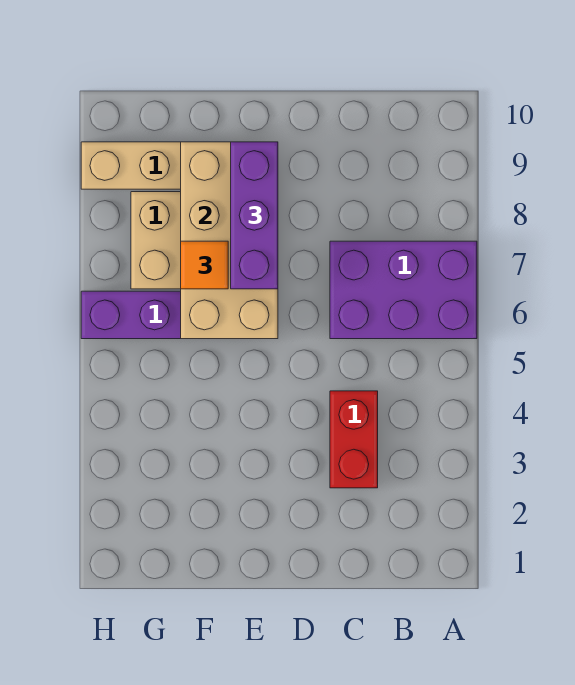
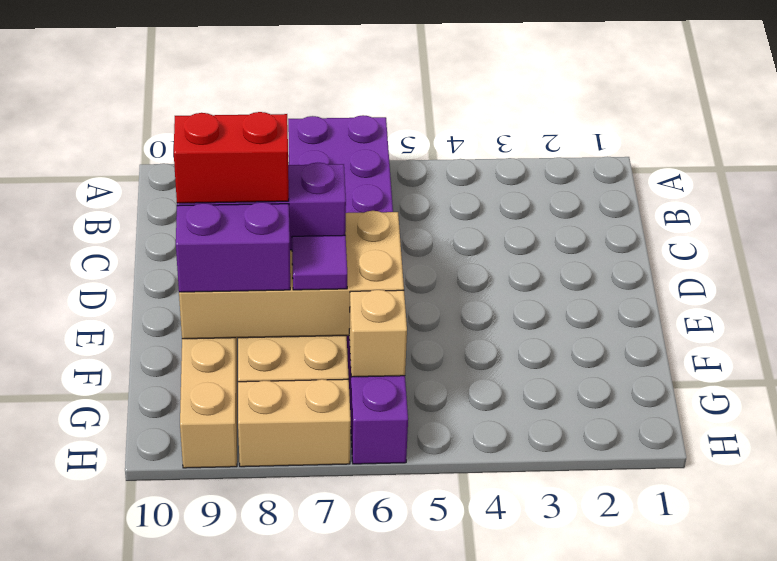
red 1x2 brick [330,391,378,488] -> red 1x2 brick moved to [174,112,289,203]
orange 1x1 tile [181,241,228,289] -> purple 1x1 tile [292,235,347,290]
none -> purple 1x2 brick [176,202,290,292]
none -> tan 1x1 brick [349,290,407,377]
none -> tan 1x2 brick [238,379,351,467]

